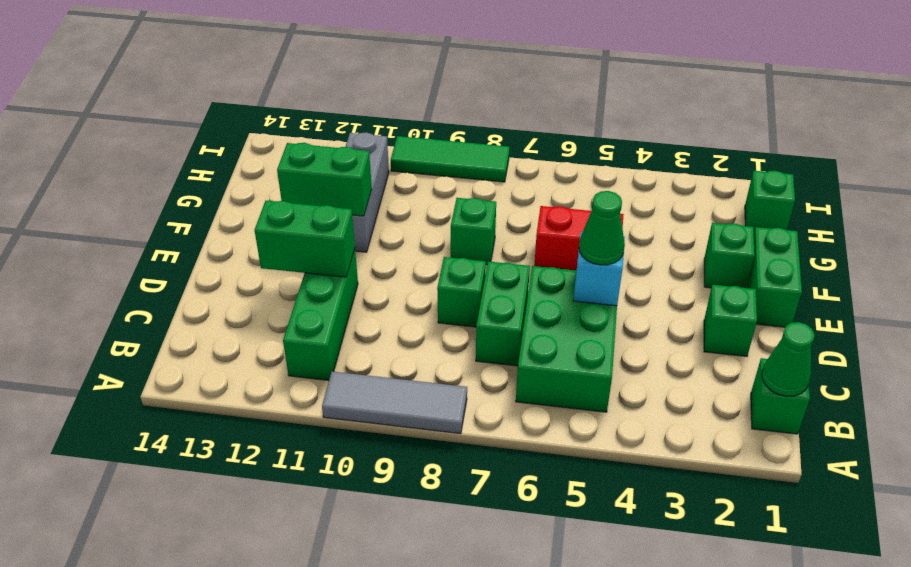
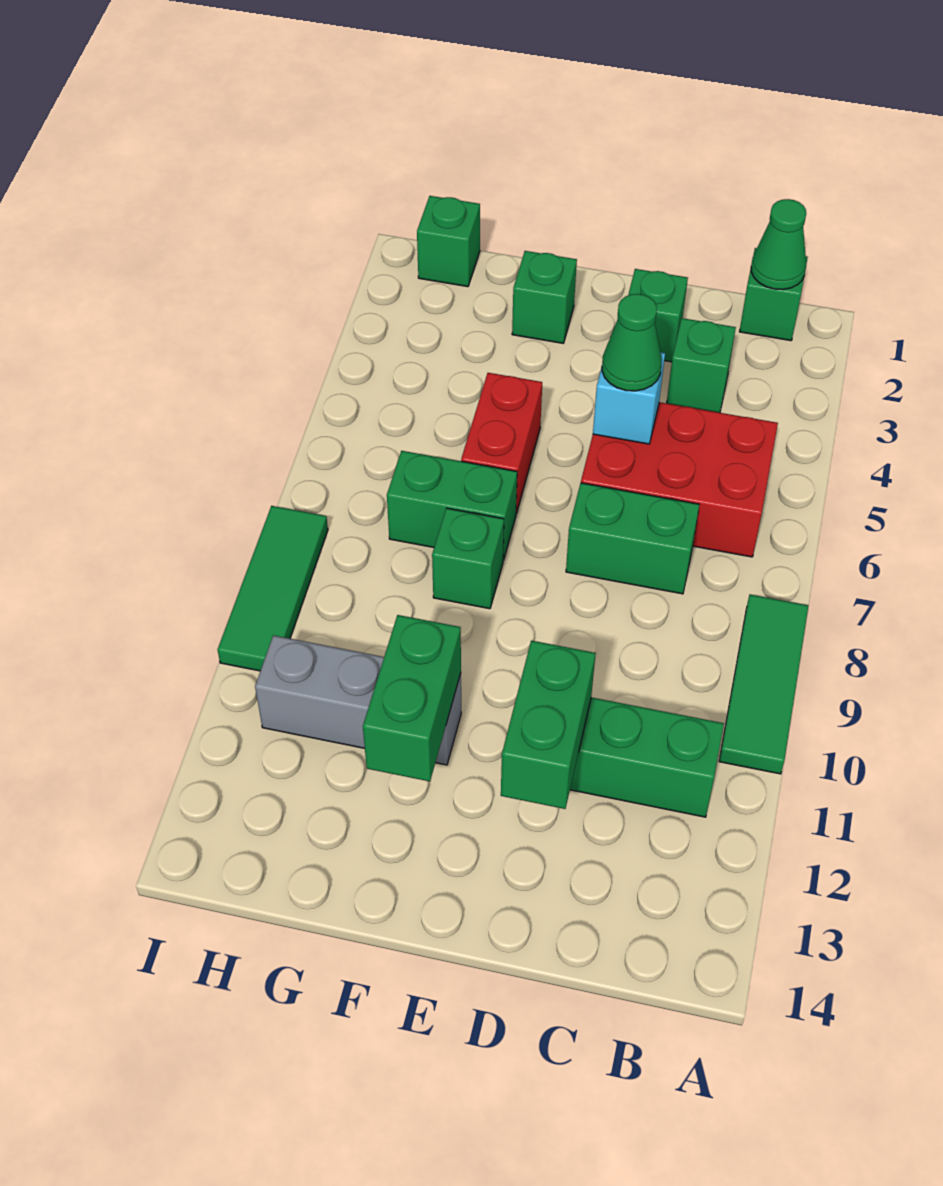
grey 1x3 tile [322,372,467,434] -> green 1x3 tile [719,595,809,774]
green 2x3 brick [516,266,617,412] -> red 2x3 brick [581,402,778,557]
green 1x1 brick [437,257,486,327] -> green 1x1 brick moved to [667,318,736,413]
green 1x2 brick [747,227,802,327] -> green 1x2 brick moved to [387,451,517,560]

